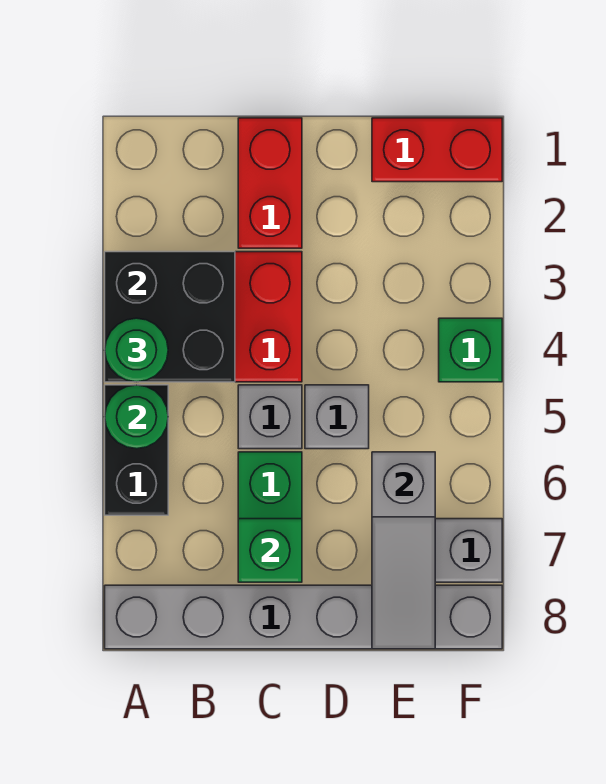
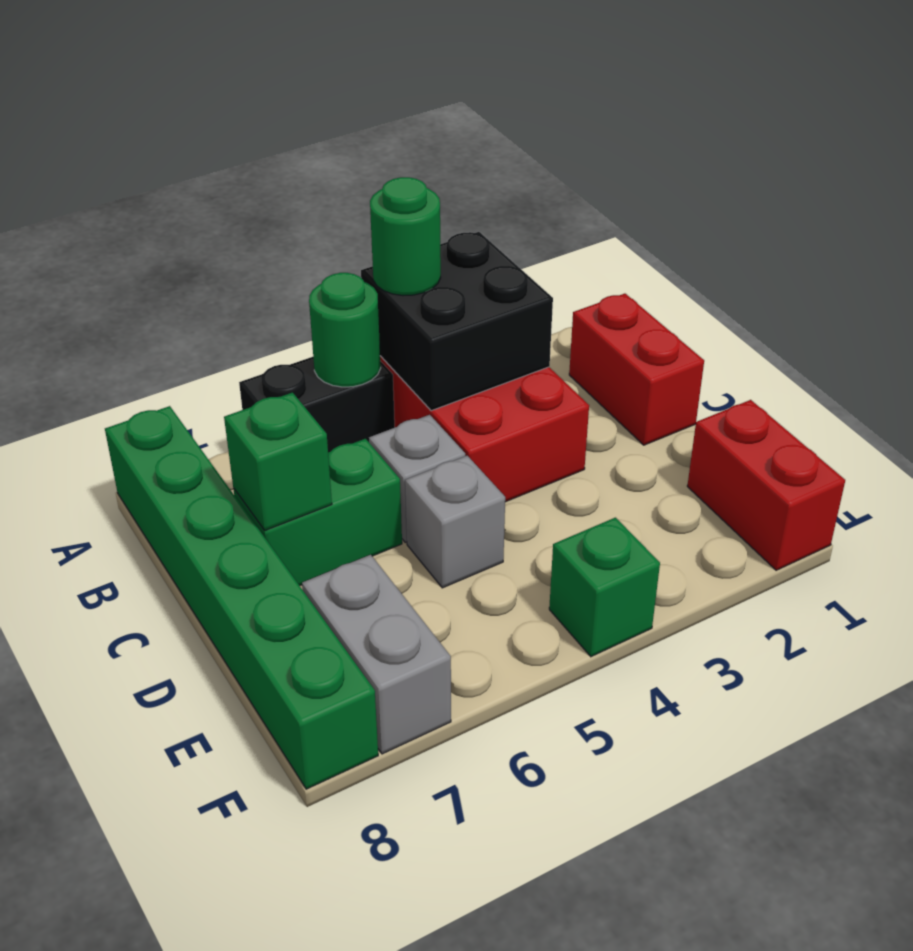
grey 1x6 brick [105,585,502,649] -> green 1x6 brick [105,406,378,789]
red 1x2 brick [238,118,302,248] -> red 1x2 brick turned to [569,294,704,445]
grey 1x3 slope [372,452,435,649] -> none

